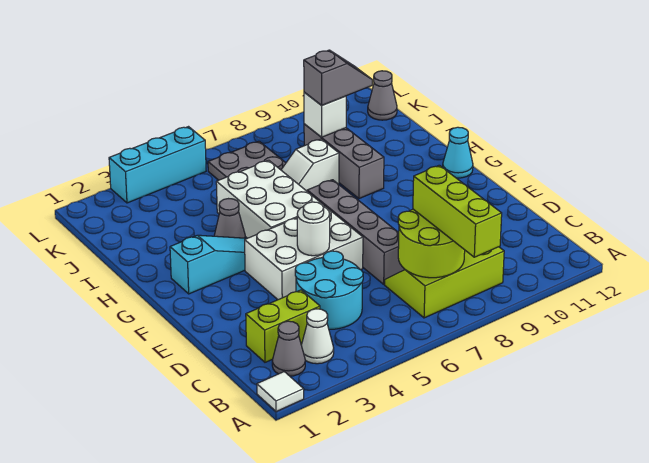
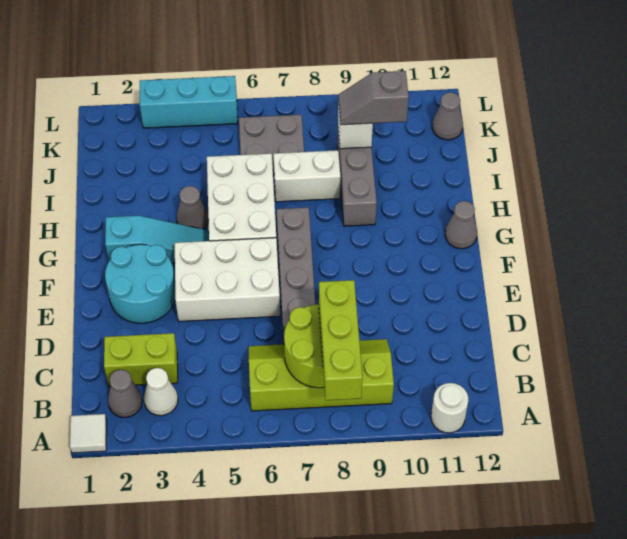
lime 2x3 slope [385,247,504,318] -> lime 2x4 slope [249,339,394,411]
cyan 2x2 round brick [295,251,363,330] -> cyan 2x2 round brick moved to [105,244,175,323]
white 1x1 round brick [297,202,330,256] -> white 1x1 round brick moved to [431,383,468,433]
cyan 1x1 cone [443,127,473,178] -> grey 1x1 cone [445,201,477,249]
white 1x2 slope [281,139,339,191] -> white 1x2 brick [273,150,341,202]
grey 1x2 slope [304,50,372,105] -> grey 1x2 slope turned to [338,71,409,125]

